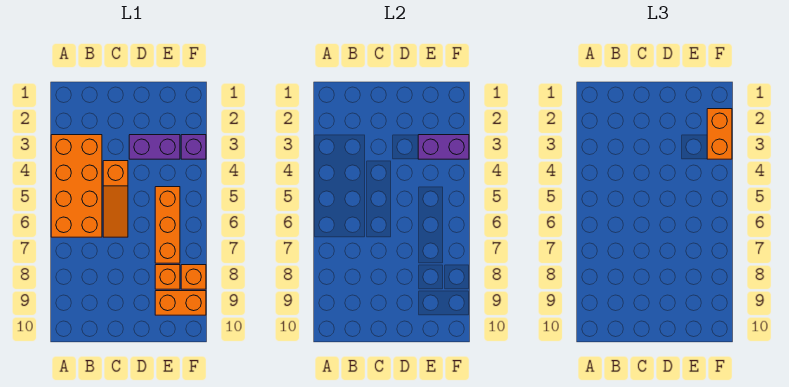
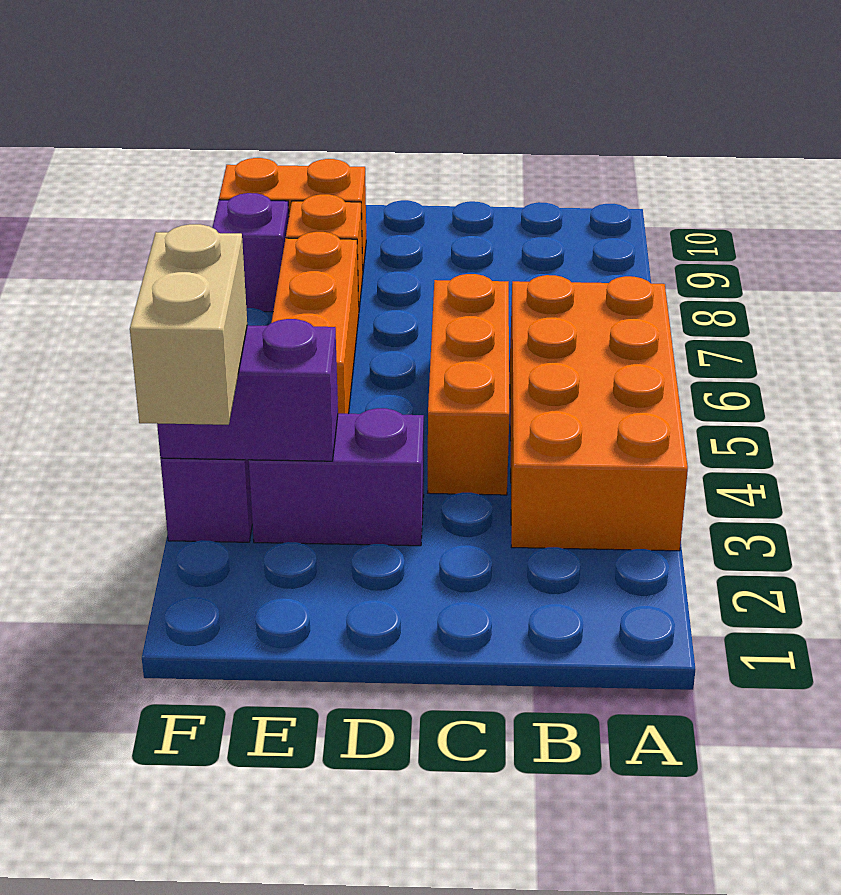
orange 1x3 slope [103,161,128,237] -> orange 1x3 brick [428,274,509,495]
orange 1x2 brick [707,109,732,159] -> tan 1x2 brick [130,224,247,425]
orange 1x1 brick [181,265,206,289] -> purple 1x1 brick [212,193,289,312]

